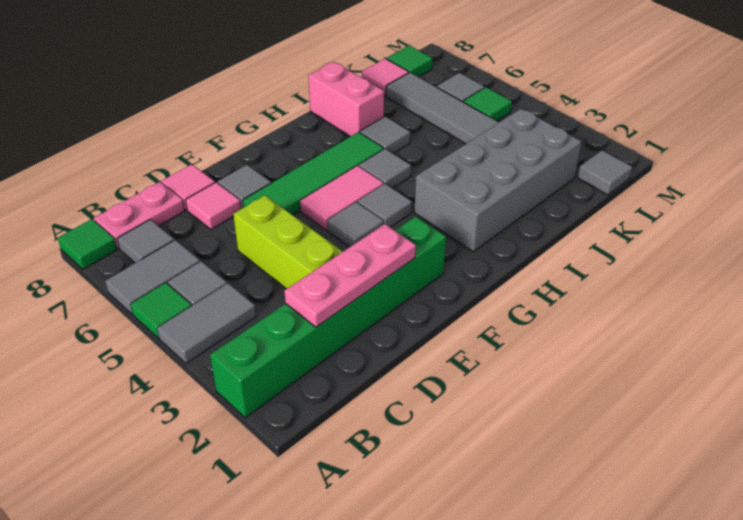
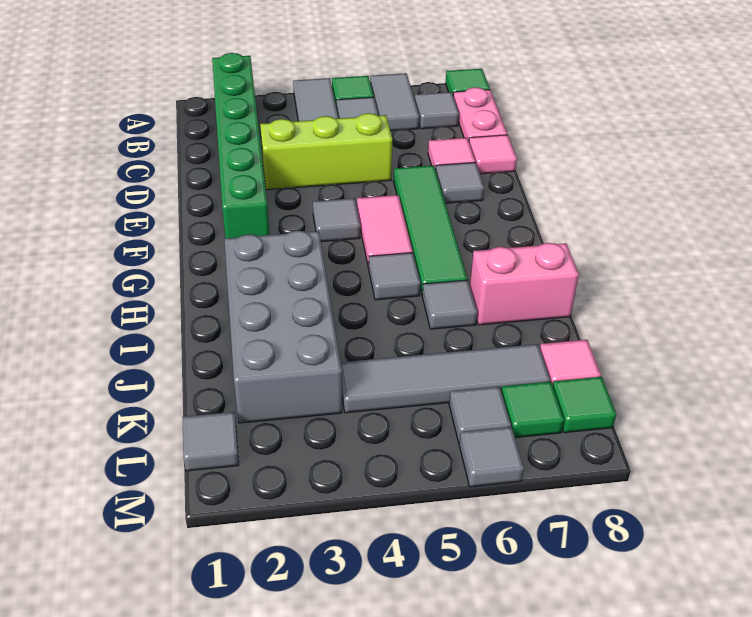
pink 1x3 plate [284,224,416,327] -> none
grey 1x1 tile [357,184,412,227] -> grey 1x1 tile moved to [459,427,524,487]
green 1x1 tile [463,87,512,121] -> green 1x1 tile moved to [501,381,564,438]

